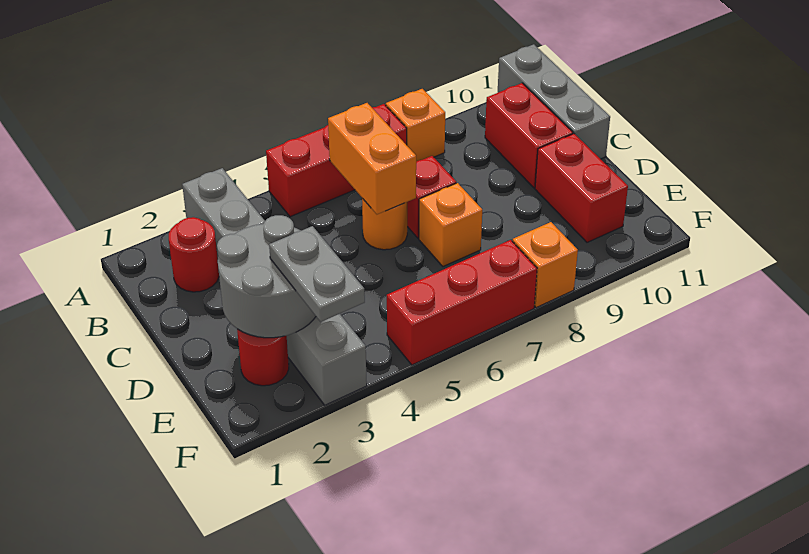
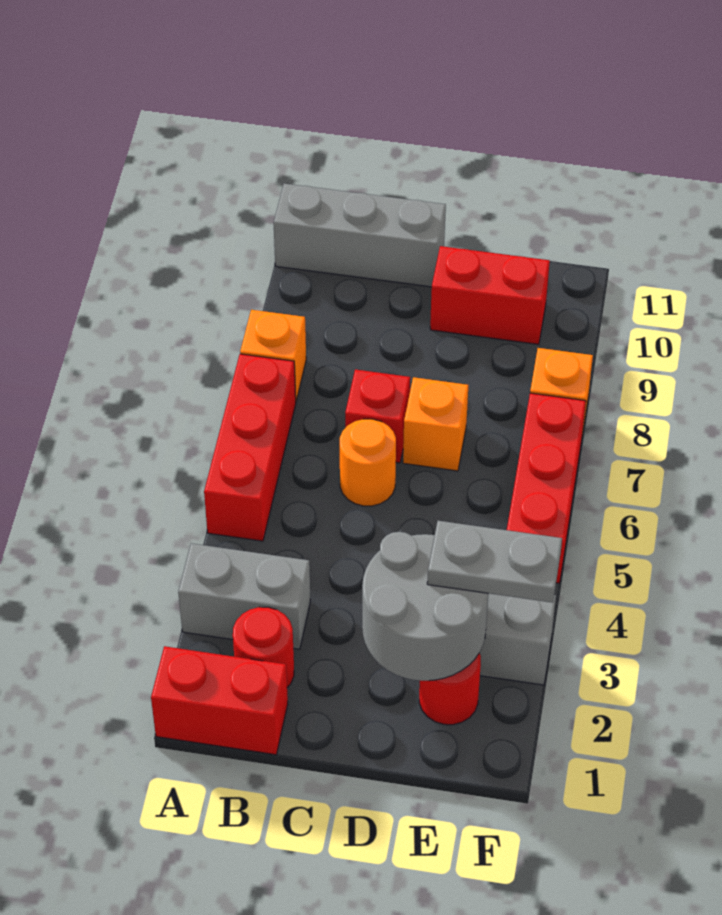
orange 1x2 brick [328,103,416,214] -> none
red 1x2 brick [485,83,573,188] -> red 1x2 brick moved to [151,646,288,755]

